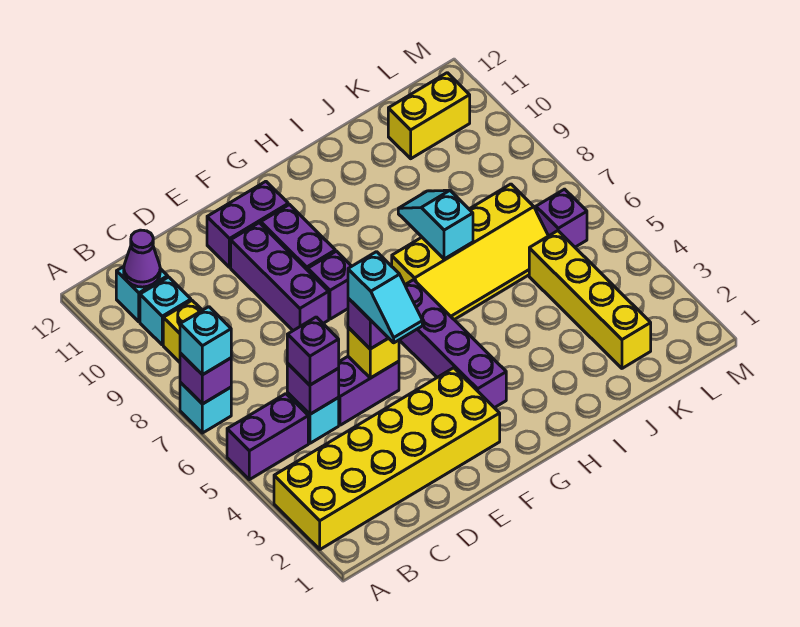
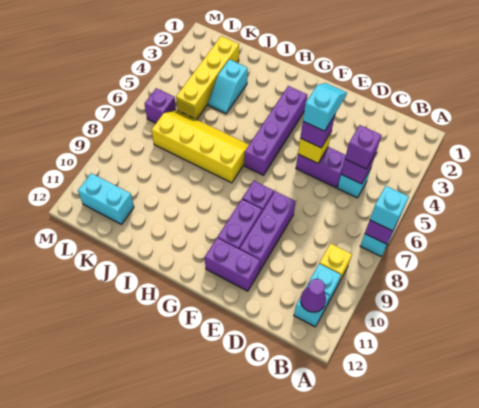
yellow 2x6 brick [274,368,500,549] -> none
purple 1x2 brick [227,394,308,480] -> none
cyan 1x2 slope [398,190,473,259] -> cyan 1x2 slope moved to [208,59,248,114]
yellow 1x2 brick [388,73,470,159] -> cyan 1x2 brick [78,173,134,224]

